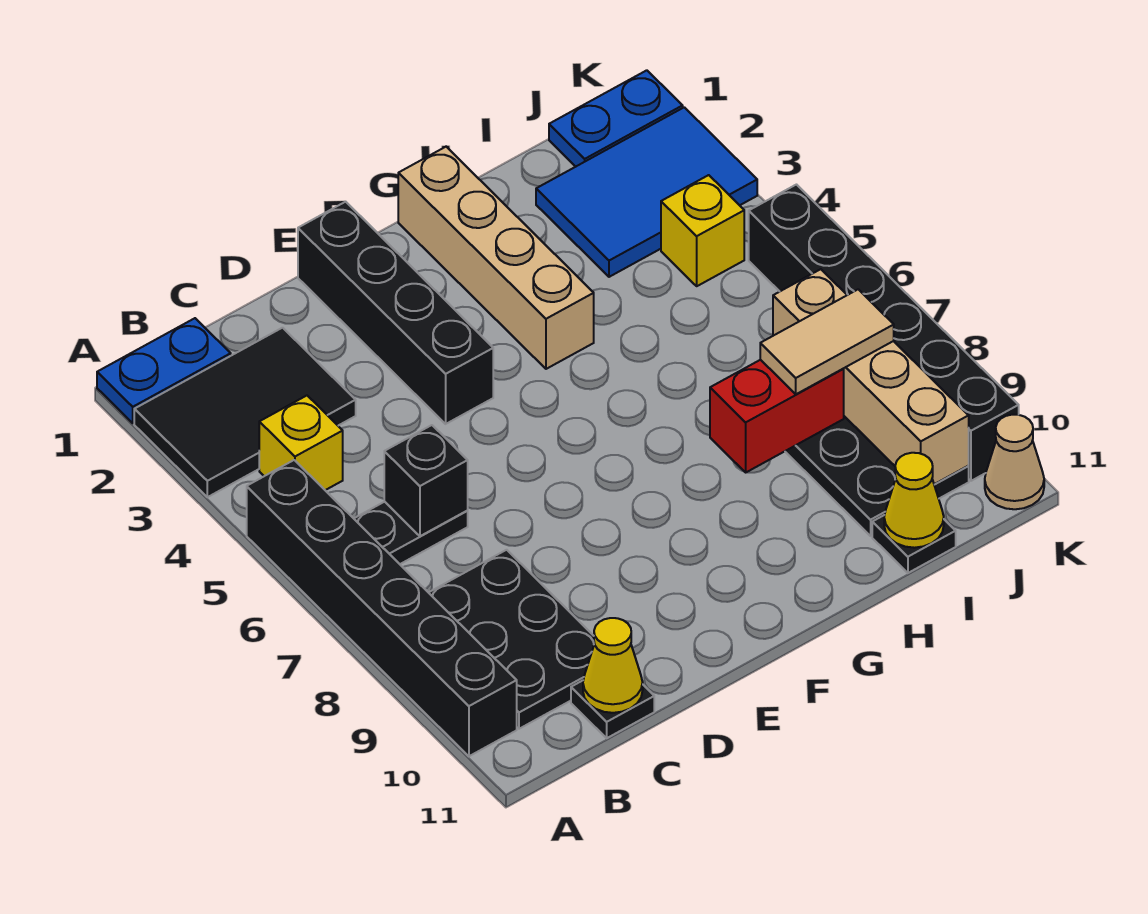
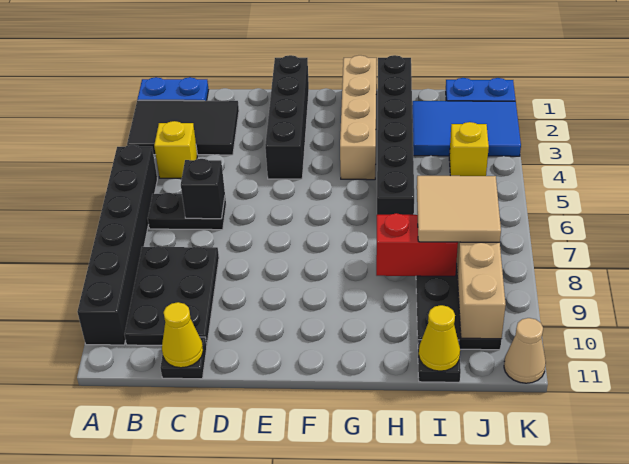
tan 1x2 tile [760,289,894,394] -> tan 2x2 tile [417,176,501,242]
black 1x6 brick [749,185,1019,481] -> black 1x6 brick moved to [377,55,414,215]

